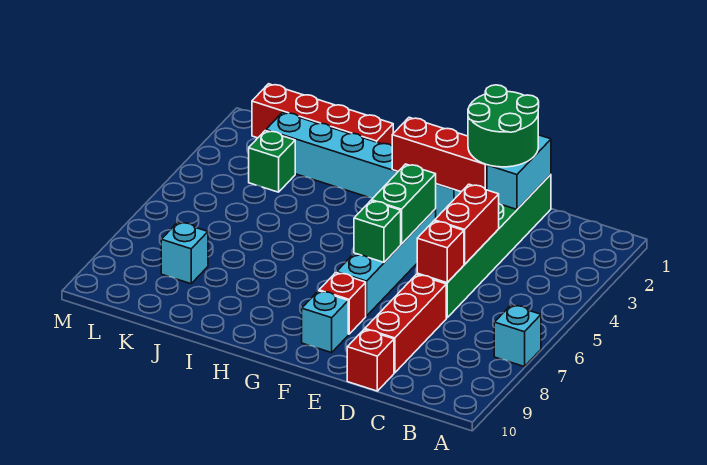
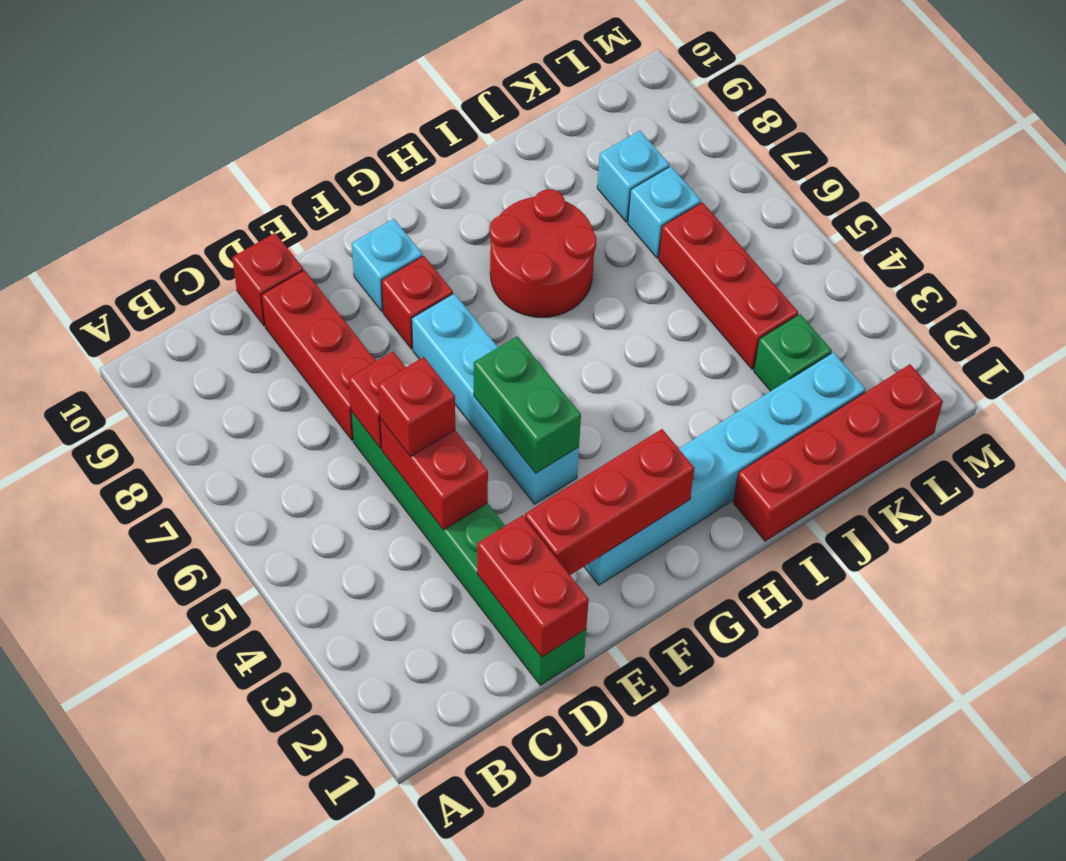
cyan 1x1 brick [494,305,541,367] -> cyan 1x1 brick moved to [628,166,701,258]
cyan 1x2 brick [487,135,551,209] -> red 1x2 brick [477,515,589,657]
green 2x2 round brick [468,85,539,167] -> none
none -> red 1x1 brick [378,357,455,457]
green 1x1 brick [354,201,401,262] -> none
none -> red 2x2 round brick [490,189,596,318]
none -> red 1x3 brick [659,202,798,369]

